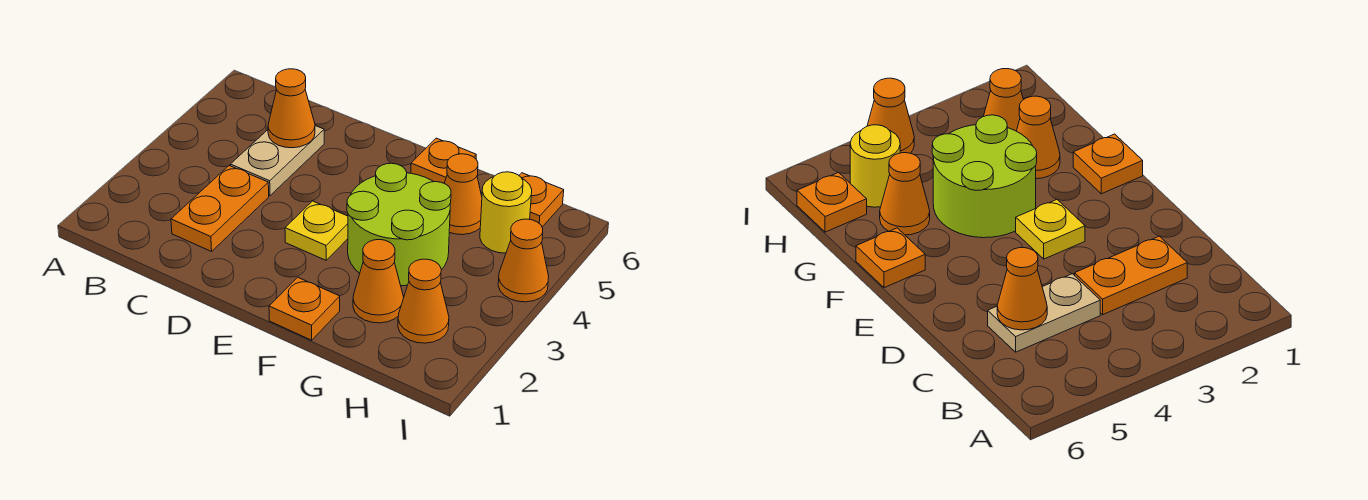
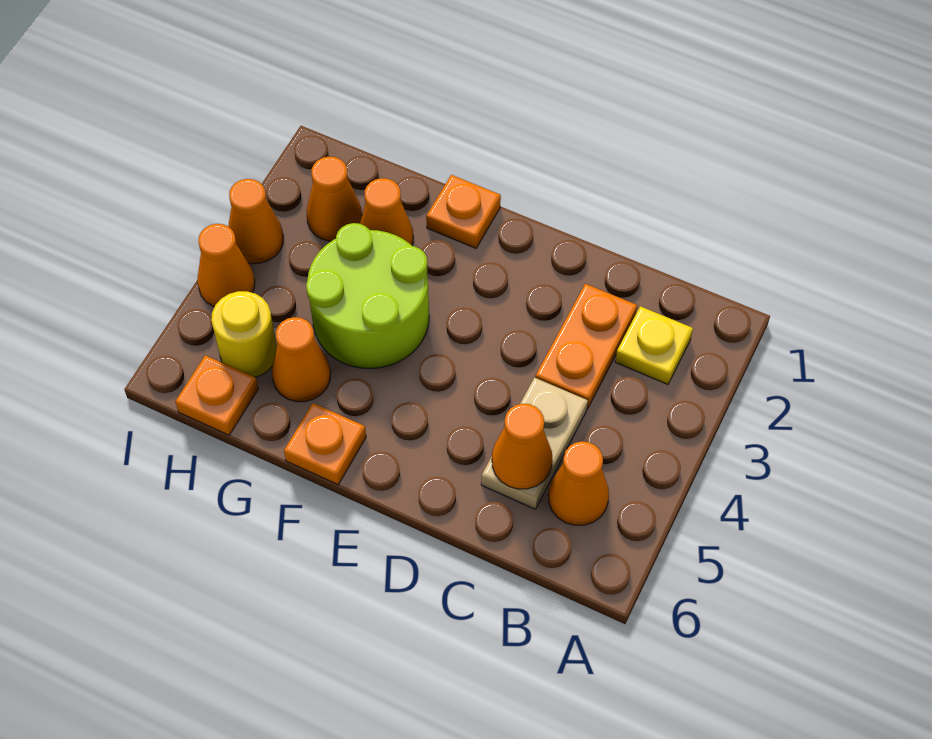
none -> orange 1x1 cone [548,441,609,525]
yellow 1x1 plate [285,201,348,260] -> yellow 1x1 plate moved to [615,306,693,384]
none -> orange 1x1 cone [228,179,283,264]

